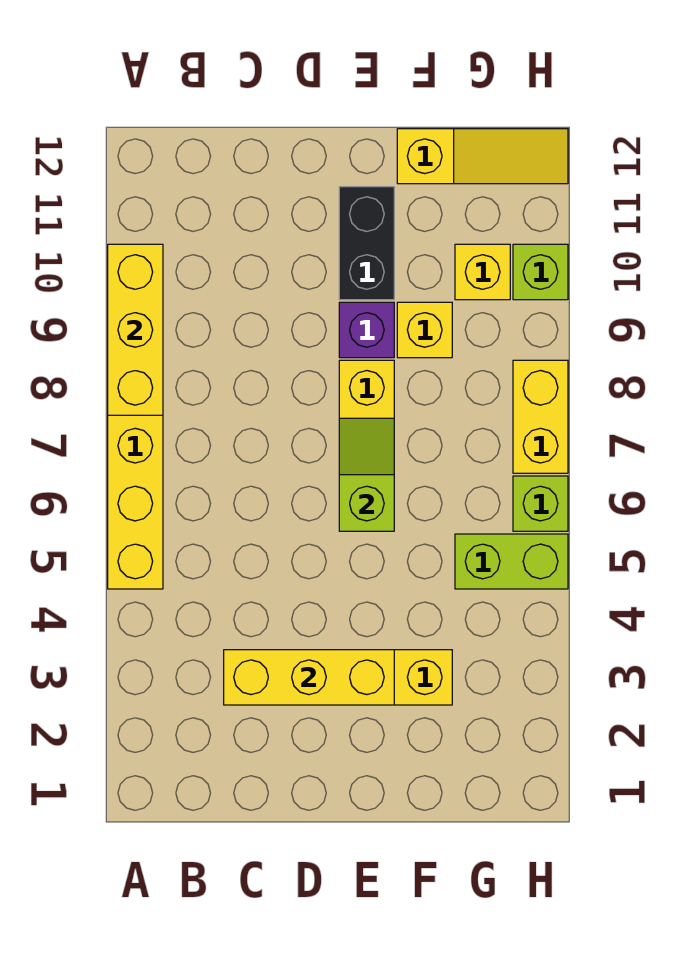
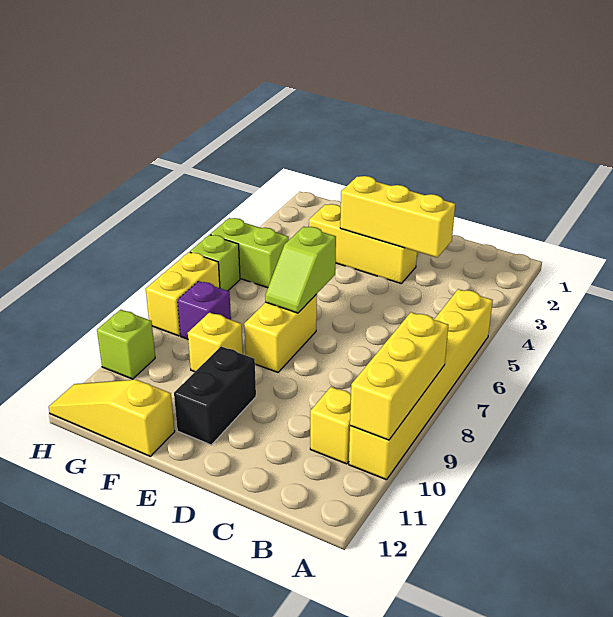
purple 1x1 brick [339,302,394,358] -> purple 1x1 brick moved to [178,281,231,339]
yellow 1x1 brick [455,244,510,300] -> yellow 1x1 brick moved to [310,387,351,464]

